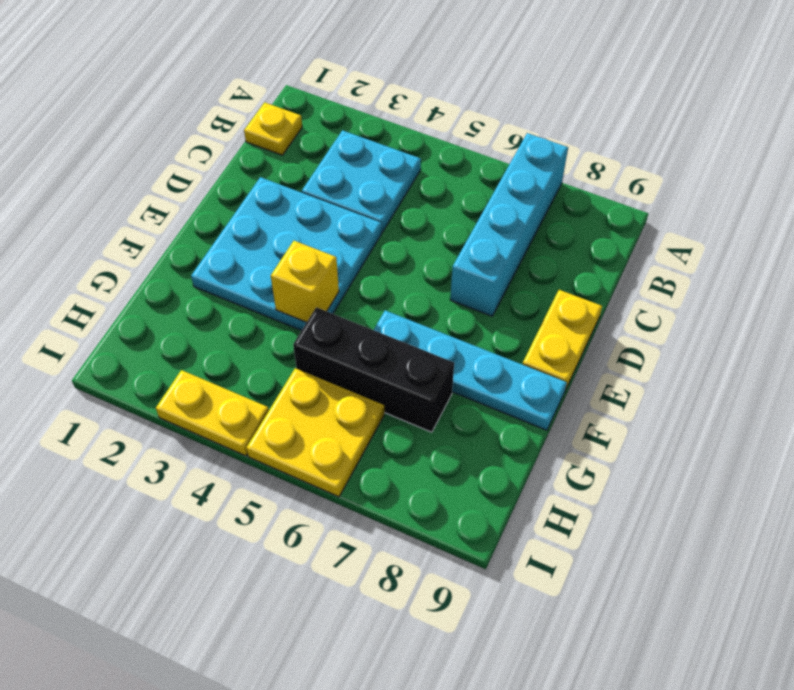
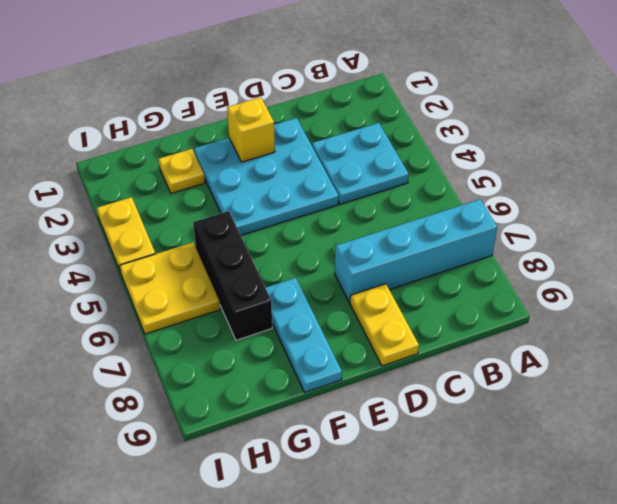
yellow 1x1 plate [244,102,302,155] -> yellow 1x1 plate moved to [158,149,205,193]
yellow 1x2 plate [523,290,602,390] -> yellow 1x2 plate turned to [350,284,419,366]
yellow 1x1 brick [271,241,339,322] -> yellow 1x1 brick moved to [227,97,275,162]
cyan 1x4 plate [374,310,567,430] -> cyan 1x3 plate [266,278,342,392]

